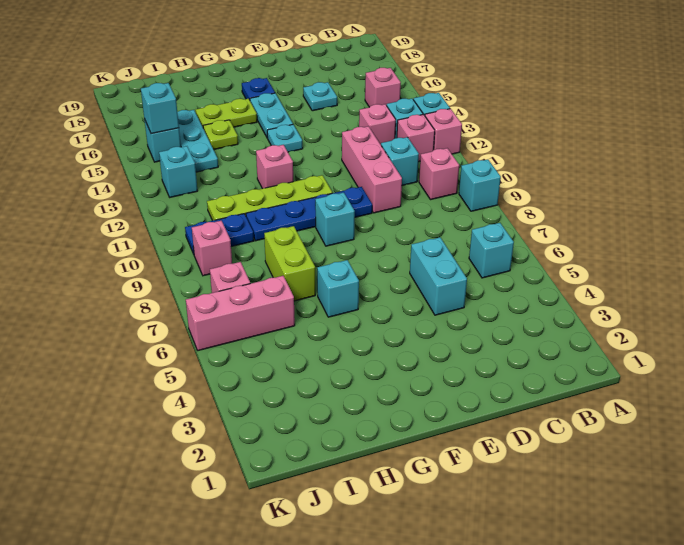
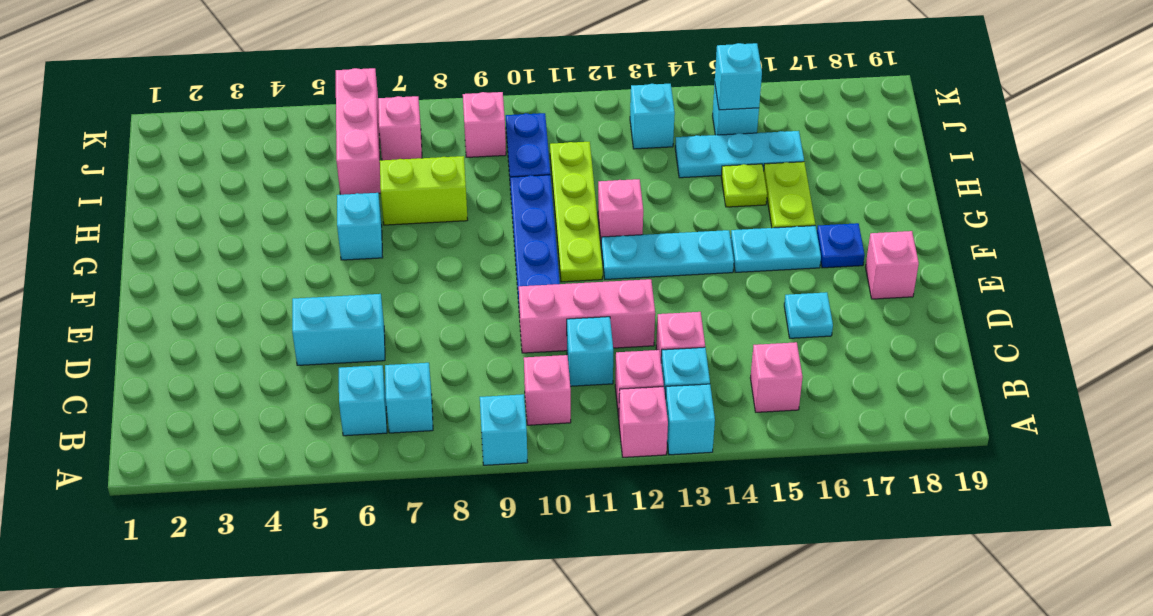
none -> pink 1x1 brick [866,231,919,299]
cyan 1x1 brick [315,193,355,246] -> cyan 1x1 brick moved to [385,363,433,433]
cyan 1x1 plate [267,125,303,152] -> cyan 1x3 plate [601,230,734,279]

